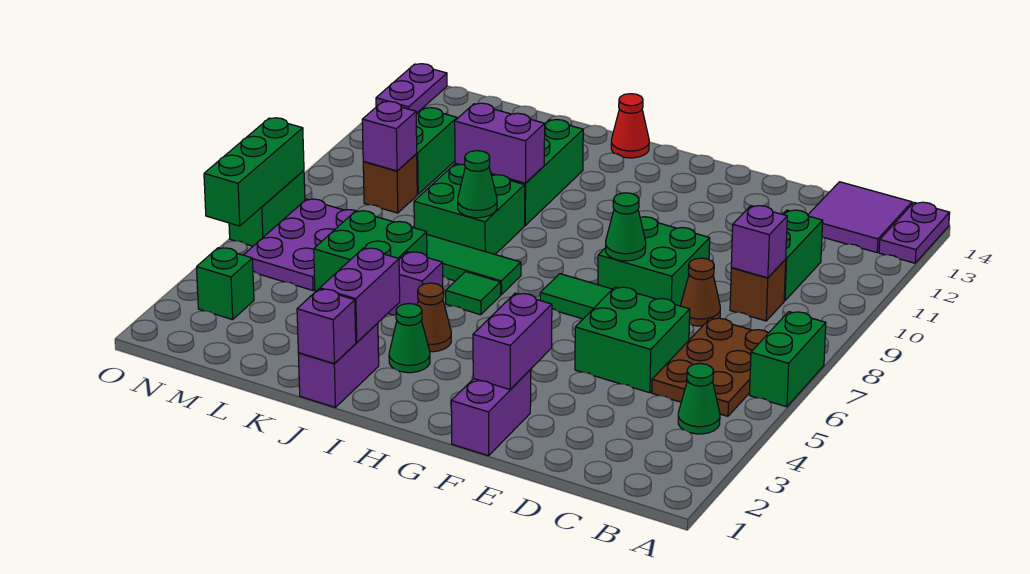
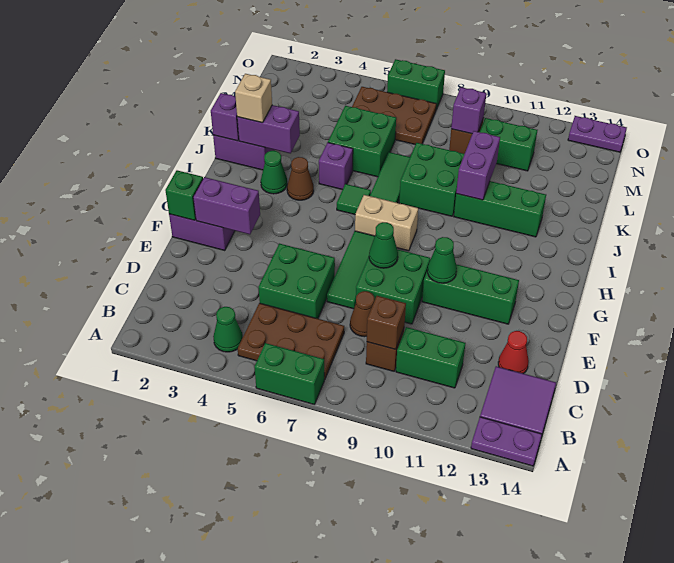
purple 1x1 brick [731,206,787,278] -> brown 1x1 brick [367,296,406,349]
none -> tan 1x2 brick [355,195,418,251]
red 1x1 cone [611,94,649,158] -> red 1x1 cone moved to [498,331,529,374]
none -> tan 1x1 brick [235,74,272,123]
green 1x1 cone [458,151,497,218] -> green 1x1 cone moved to [427,237,457,283]
purple 2x3 plate [244,199,355,290] -> brown 2x3 plate [352,87,437,144]
green 1x1 brick [197,248,254,320] -> green 1x1 brick moved to [165,170,203,220]
green 1x3 brick [204,118,304,226] -> green 1x3 brick moved to [422,264,519,324]

